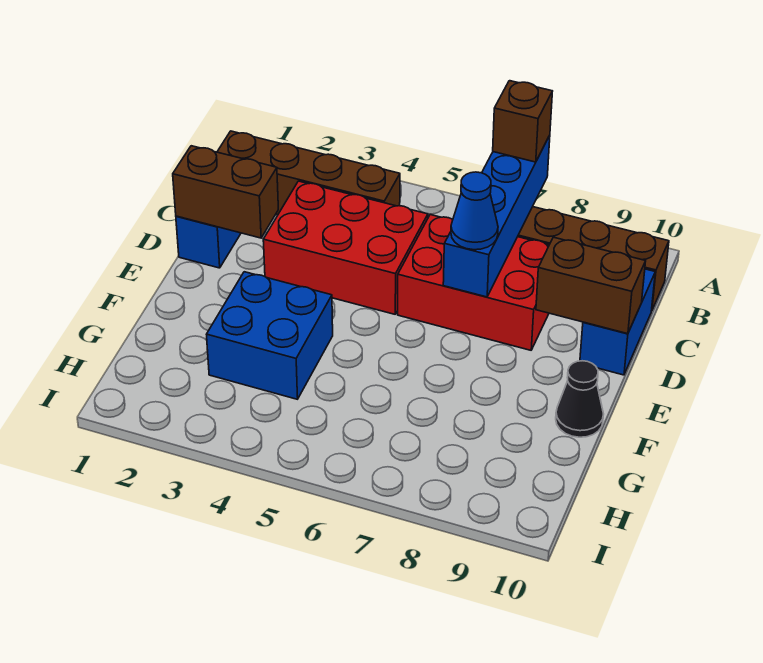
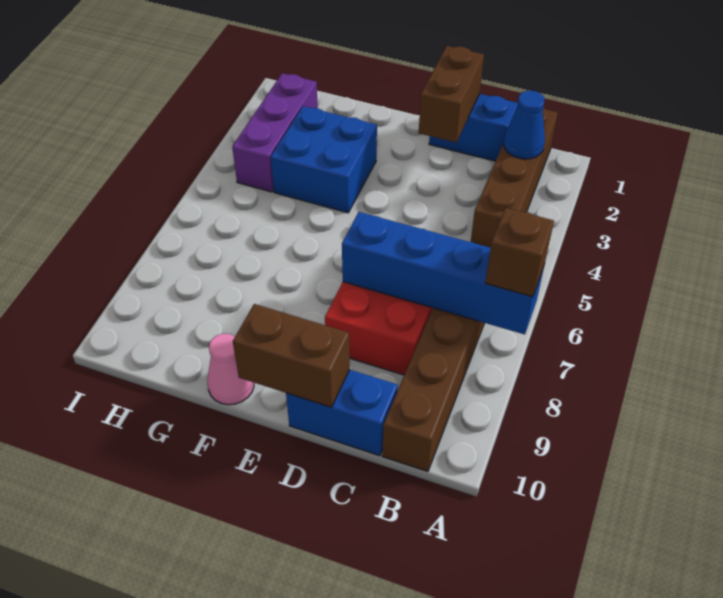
red 2x3 brick [263,181,428,314] -> none
blue 1x1 cone [451,172,498,250] -> blue 1x1 cone moved to [504,91,545,159]
brown 1x2 brick [536,237,646,334] -> brown 1x2 brick turned to [233,304,350,407]
black 1x1 cone [556,361,604,437] -> pink 1x1 cone [207,334,254,405]
none -> purple 1x3 brick [232,73,318,192]

